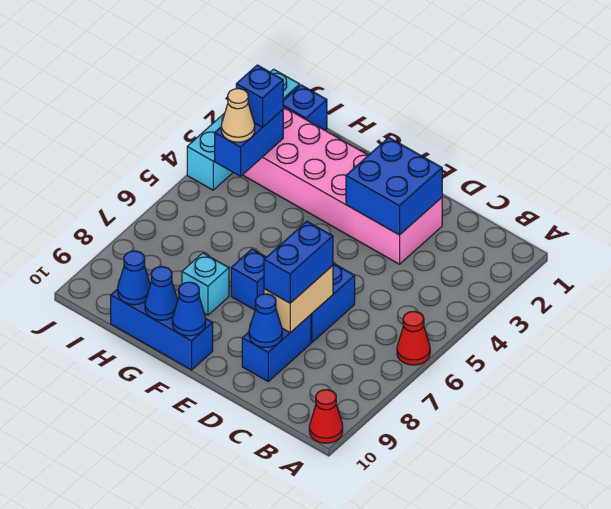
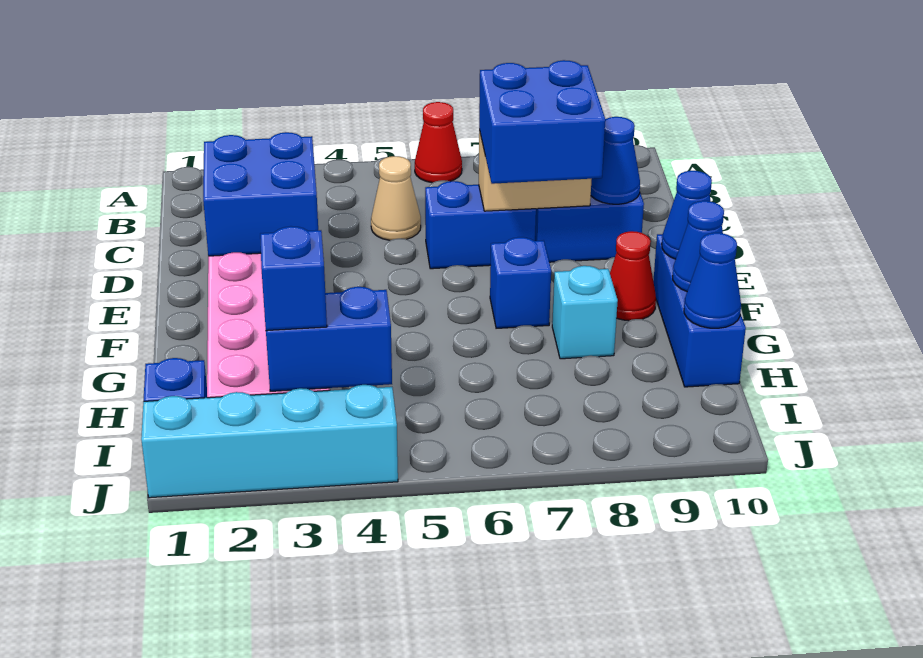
red 1x1 cone [309,390,343,443] -> red 1x1 cone moved to [610,231,656,321]
blue 1x2 brick [264,221,333,303] -> blue 2x2 brick [479,60,605,184]
tan 1x1 cone [221,89,255,142] -> tan 1x1 cone moved to [371,156,421,240]

